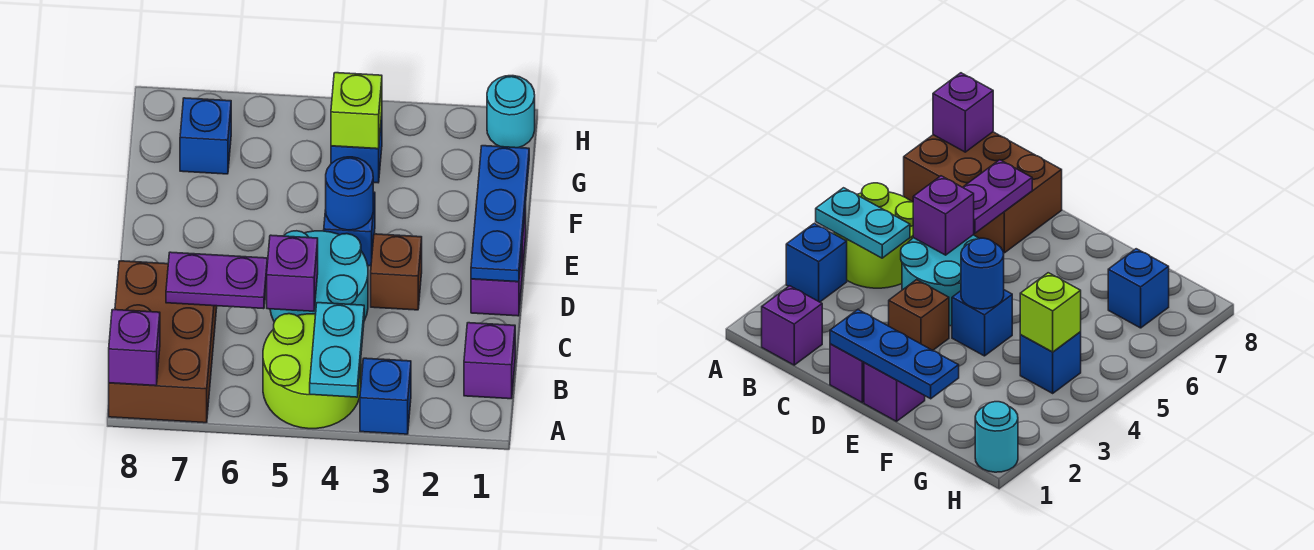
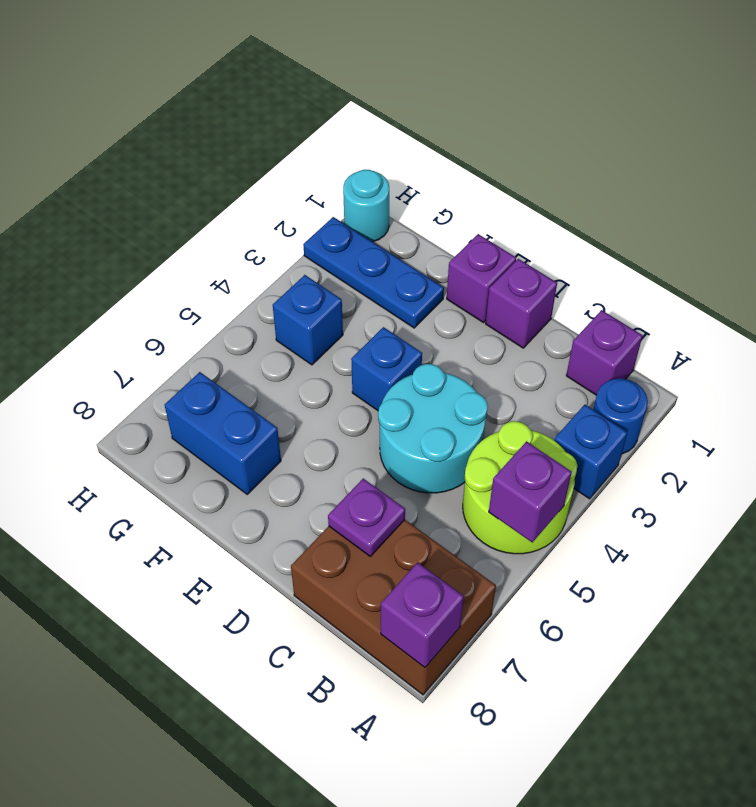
cyan 1x2 plate [310,303,364,397] -> none
purple 1x1 brick [267,235,318,311] -> purple 1x1 brick moved to [489,441,572,542]
purple 1x2 plate [166,252,267,309] -> purple 1x1 plate [328,479,405,556]
blue 1x3 plate [471,146,529,282] -> blue 1x3 plate moved to [303,217,444,328]
brown 1x1 brick [371,234,422,310] -> none
blue 1x1 round brick [326,157,373,230] -> blue 1x1 round brick moved to [593,379,648,454]
lime 1x1 brick [331,73,382,149] -> none
blue 1x1 brick [180,98,231,174] -> blue 1x2 brick [165,372,281,494]

